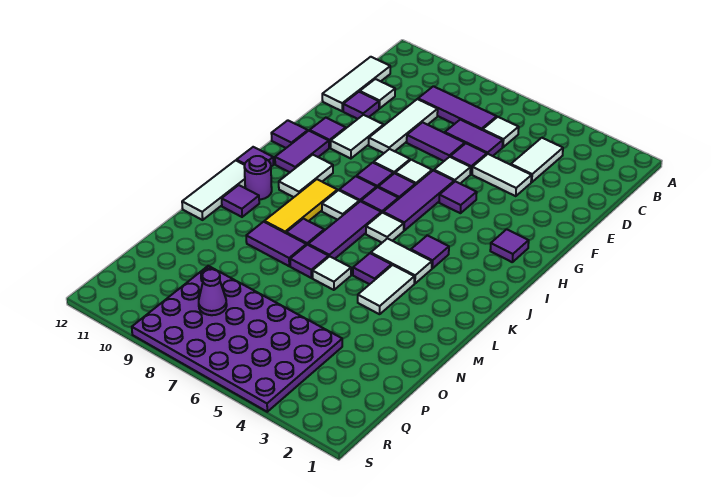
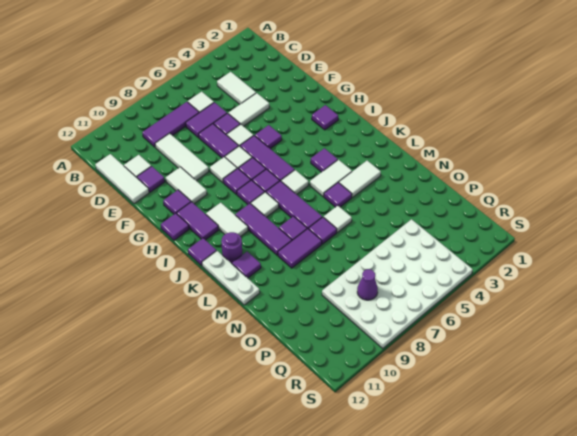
purple 1x2 tile [407,122,465,161] -> purple 1x2 tile turned to [199,124,239,158]
yellow 1x3 tile [264,179,337,233] -> purple 1x3 tile [235,204,292,255]
white 1x3 tile [182,160,245,220] -> white 1x3 plate [202,251,260,305]
white 1x2 tile [358,265,414,314] -> white 1x2 tile turned to [339,161,381,197]
purple 4x6 plate [132,266,342,412] -> white 4x6 plate [322,219,473,348]

